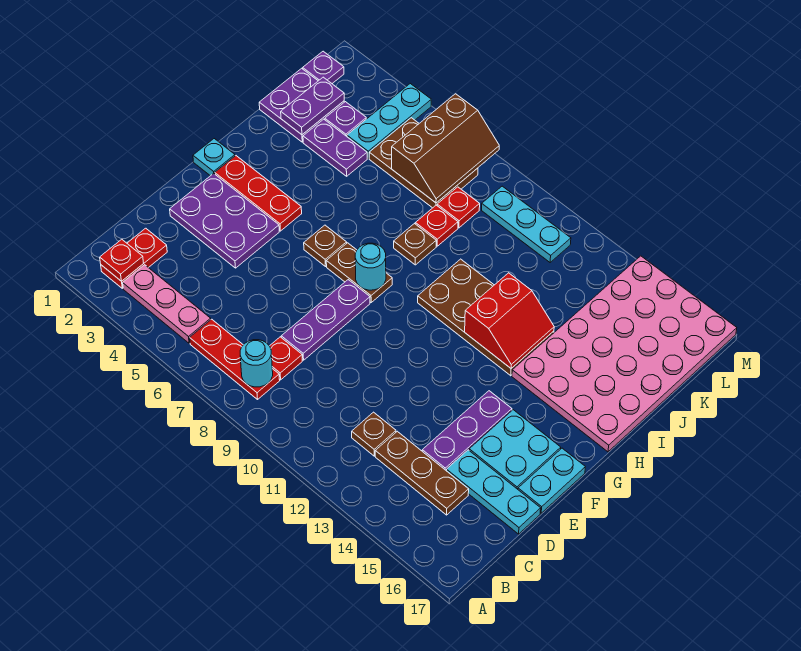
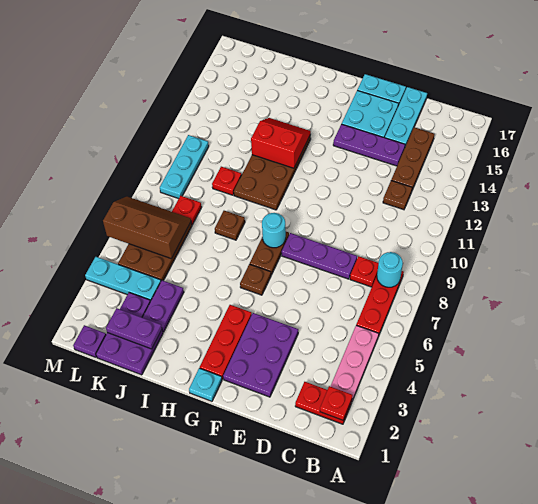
pink 4x6 plate [512,256,737,452] -> none
red 1x1 plate [415,205,458,246] -> red 1x1 plate moved to [212,167,242,195]

